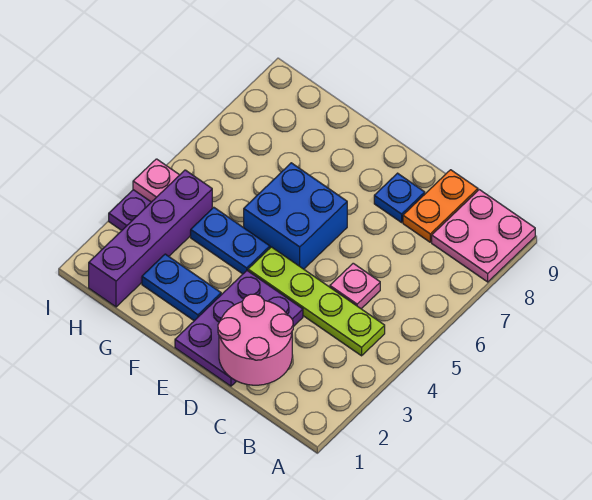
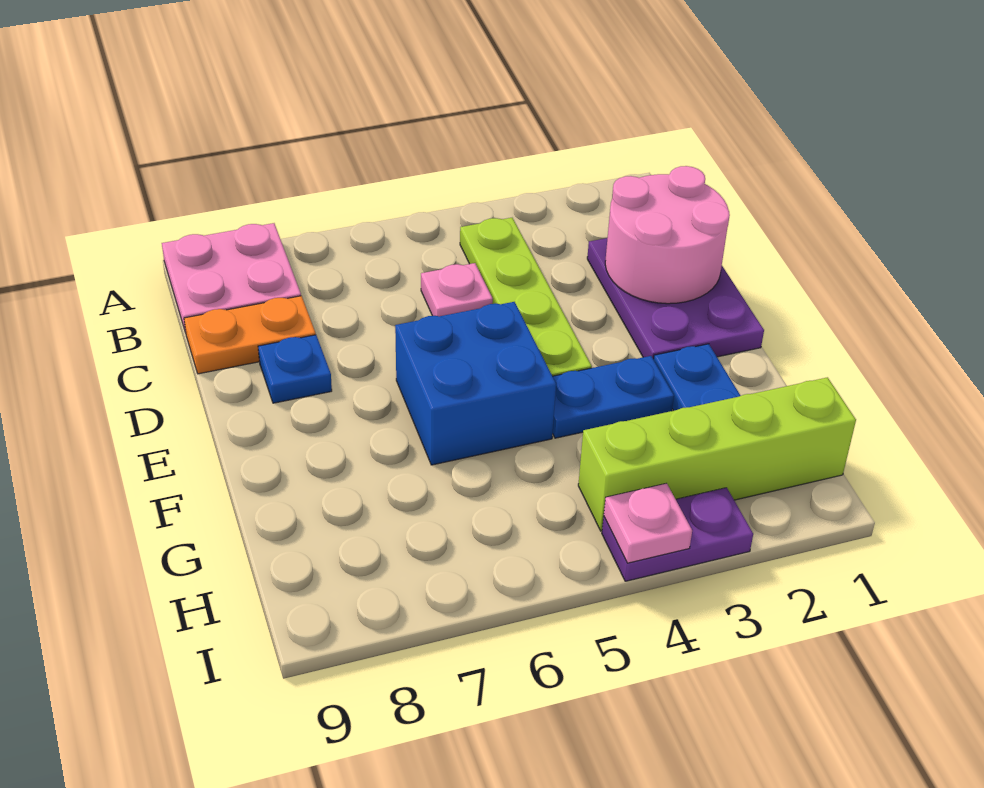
purple 2x3 plate [175,271,303,386] -> purple 2x3 plate turned to [587,238,764,359]
blue 1x2 plate [191,207,270,274] -> blue 1x2 plate turned to [553,356,674,438]
purple 1x4 brick [89,170,212,307] -> lime 1x4 brick [578,377,856,531]

